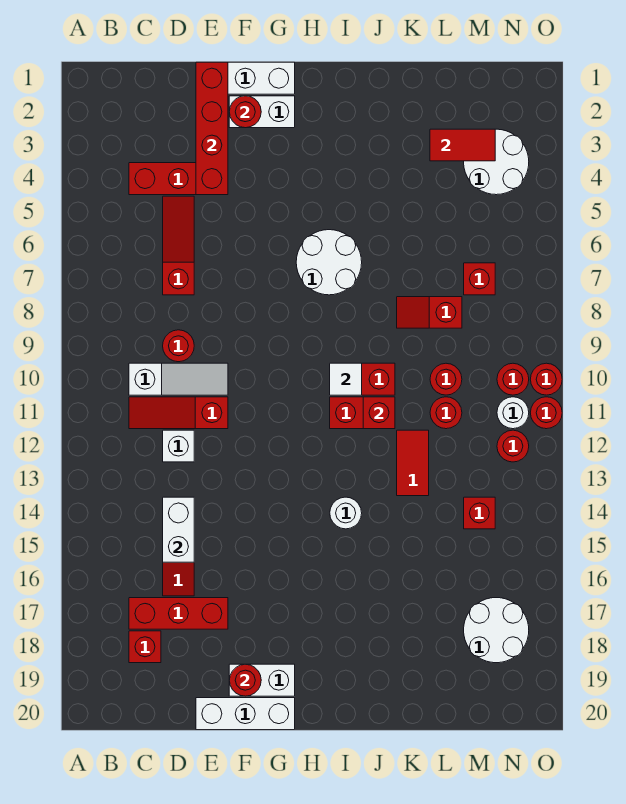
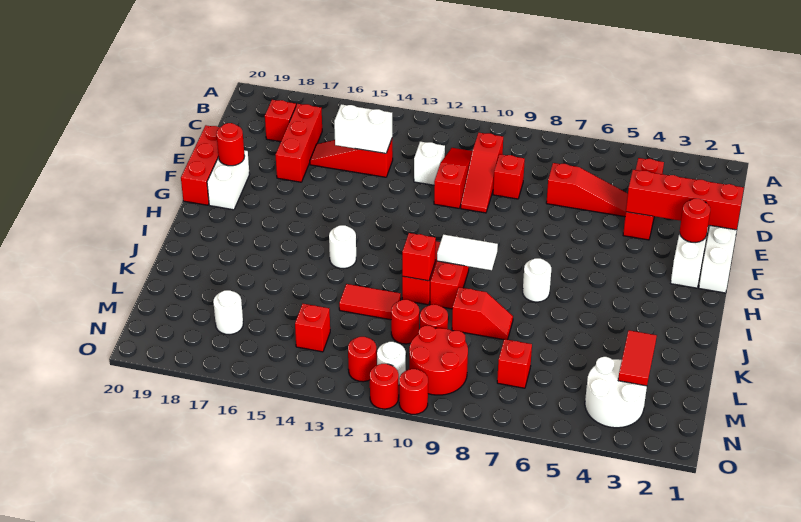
white 1x3 slope [129,363,228,395] -> red 1x3 slope [461,133,503,213]
red 1x1 round brick [163,330,194,362] -> red 1x1 brick [493,154,525,199]
white 1x3 brick [196,698,295,730] -> red 1x3 brick [181,125,219,205]
white 2x2 round brick [296,230,362,295] -> white 1x1 round brick [523,258,551,302]
white 1x1 tile [330,363,362,395] -> white 1x2 tile [437,234,498,270]
red 1x2 slope [397,297,462,328] -> red 1x2 slope turned to [452,287,513,340]
white 2x2 round brick [464,598,529,663] -> white 1x1 round brick [213,290,243,335]
red 1x1 round brick [497,363,529,395] -> red 2x2 round brick [409,326,468,395]

